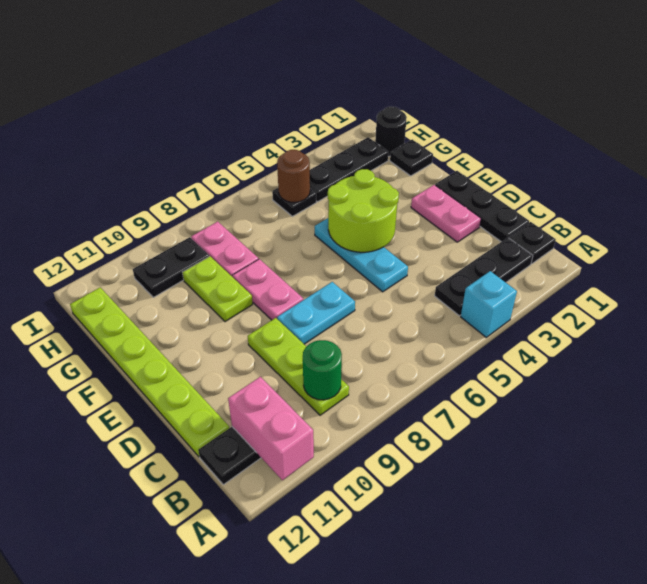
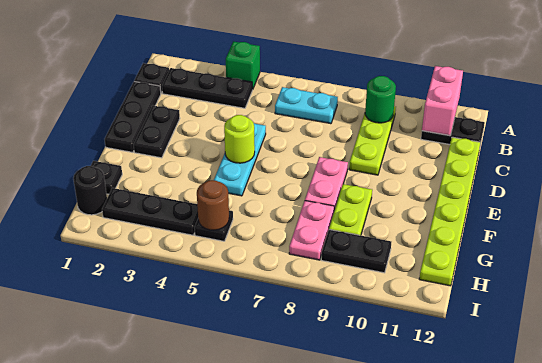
cyan 1x1 brick [461,271,517,337] -> green 1x1 brick [226,41,260,88]
pink 1x2 plate [411,185,481,242] -> black 1x2 plate [133,105,180,158]
cyan 1x2 plate [277,282,355,344] -> cyan 1x2 plate moved to [275,87,338,124]
lime 2x2 round brick [328,169,399,252] -> lime 1x1 round brick [224,115,255,163]

